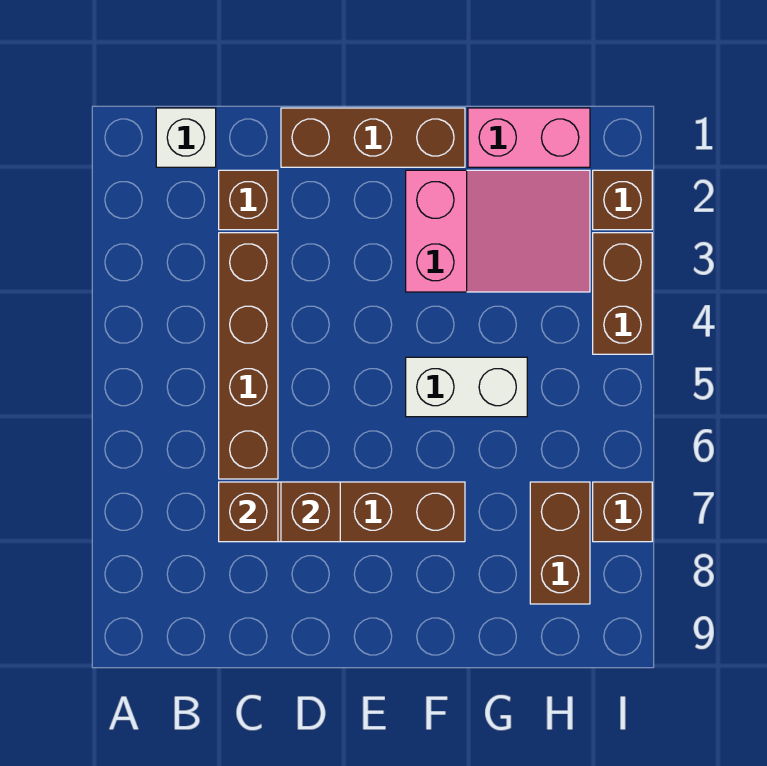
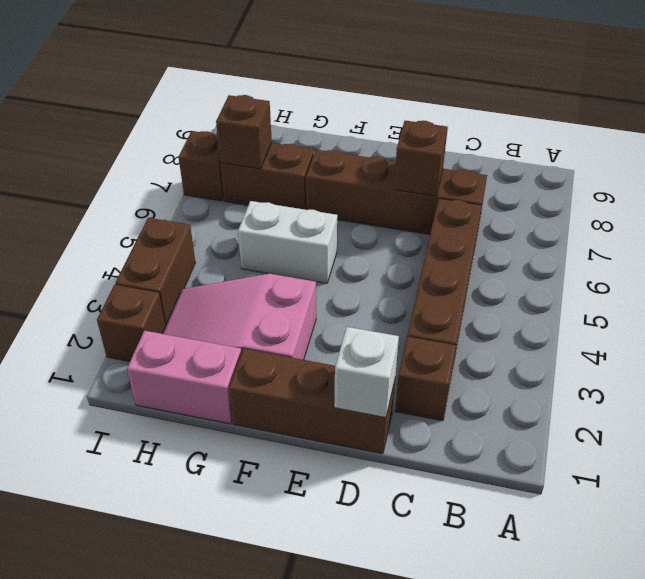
white 1x1 brick [156,108,216,167] -> white 1x1 brick moved to [334,327,399,418]
brown 1x1 brick [219,482,278,542] -> brown 1x1 brick moved to [216,95,272,169]
brown 1x2 brick [530,482,590,604] -> brown 1x2 brick turned to [220,143,314,210]

